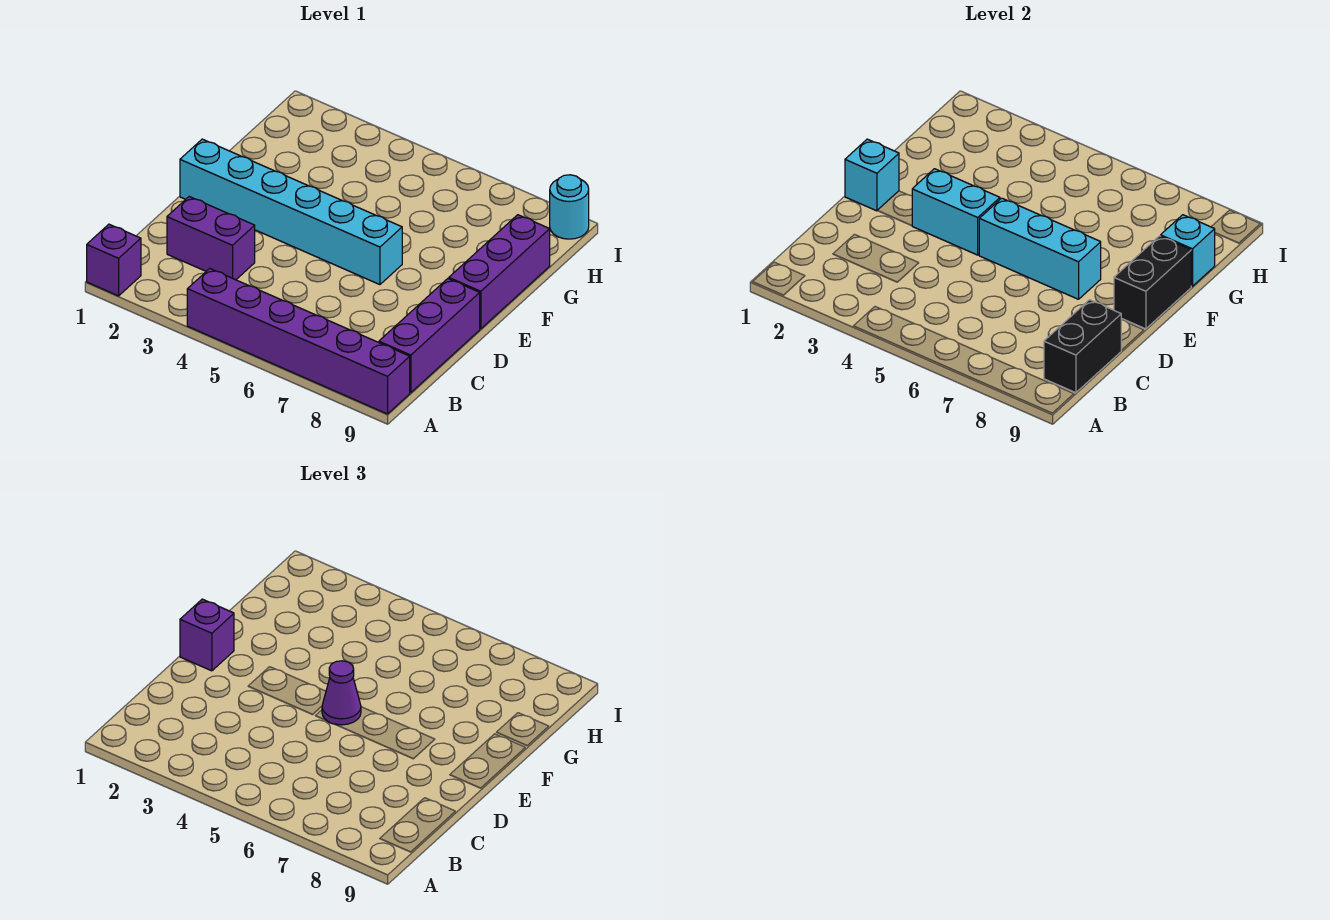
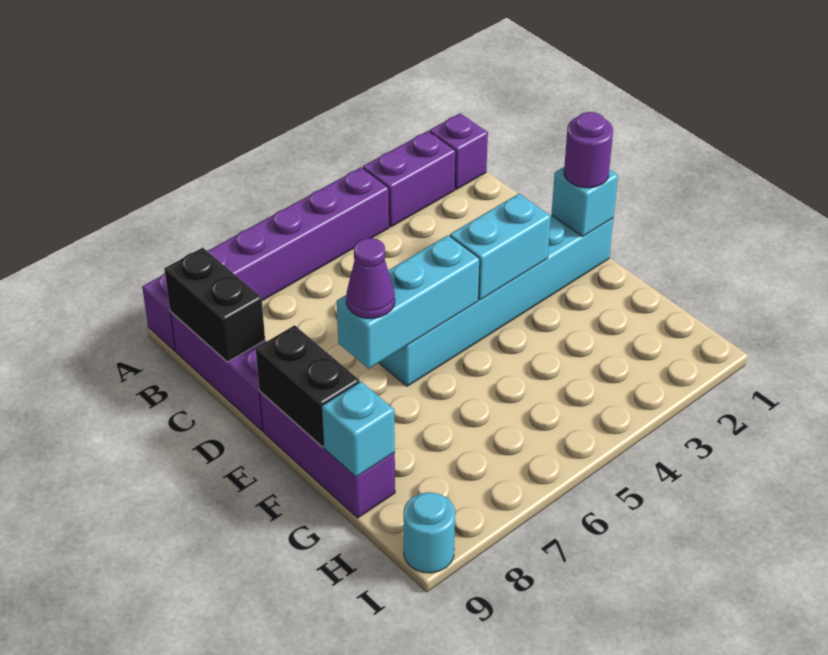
purple 1x2 brick [167,197,255,280] -> purple 1x2 brick moved to [363,131,456,227]
purple 1x1 brick [180,599,234,671] -> purple 1x1 round brick [564,112,613,188]
purple 1x1 cone [322,661,361,725] -> purple 1x1 cone moved to [346,238,395,319]

